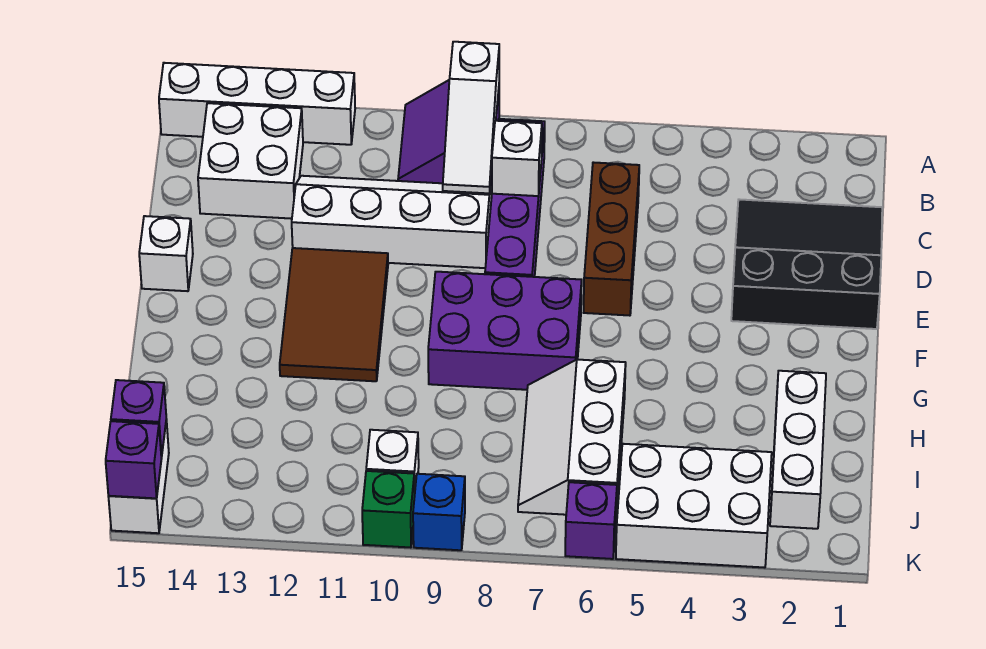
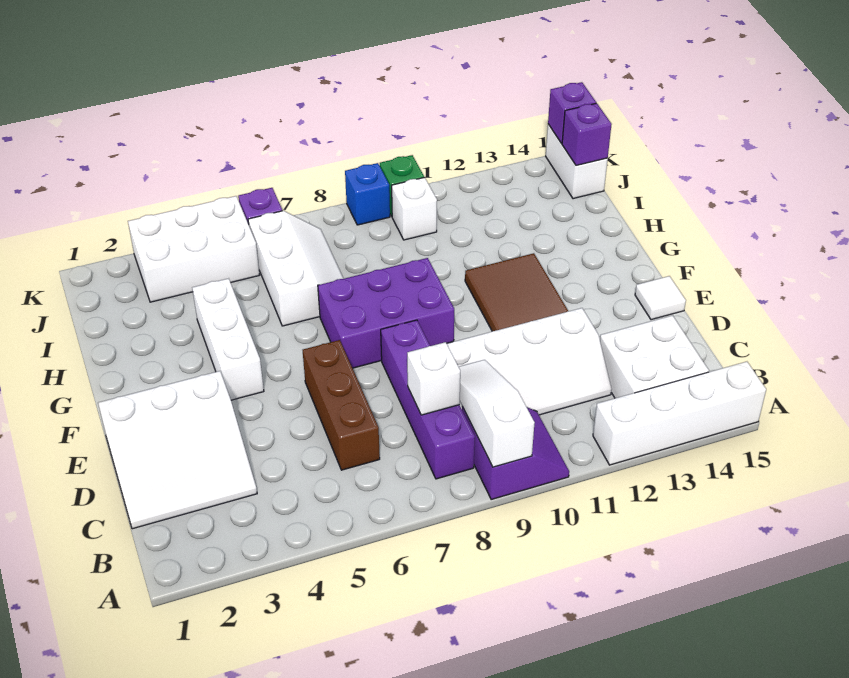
black 3x3 slope [731,199,882,329] -> white 3x3 slope [98,371,257,529]
white 1x1 brick [139,216,193,291] -> white 1x1 tile [635,276,686,320]
white 1x3 brick [770,371,826,529] -> white 1x3 brick moved to [192,278,264,400]

